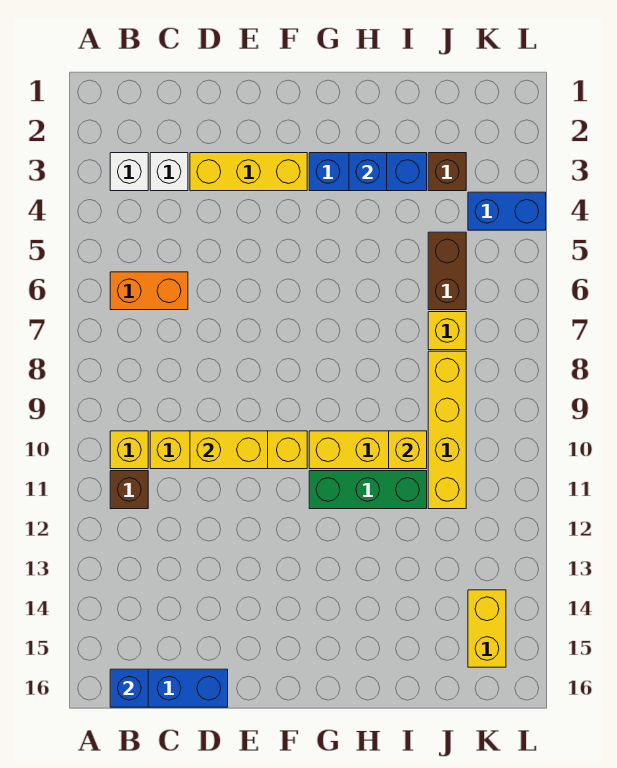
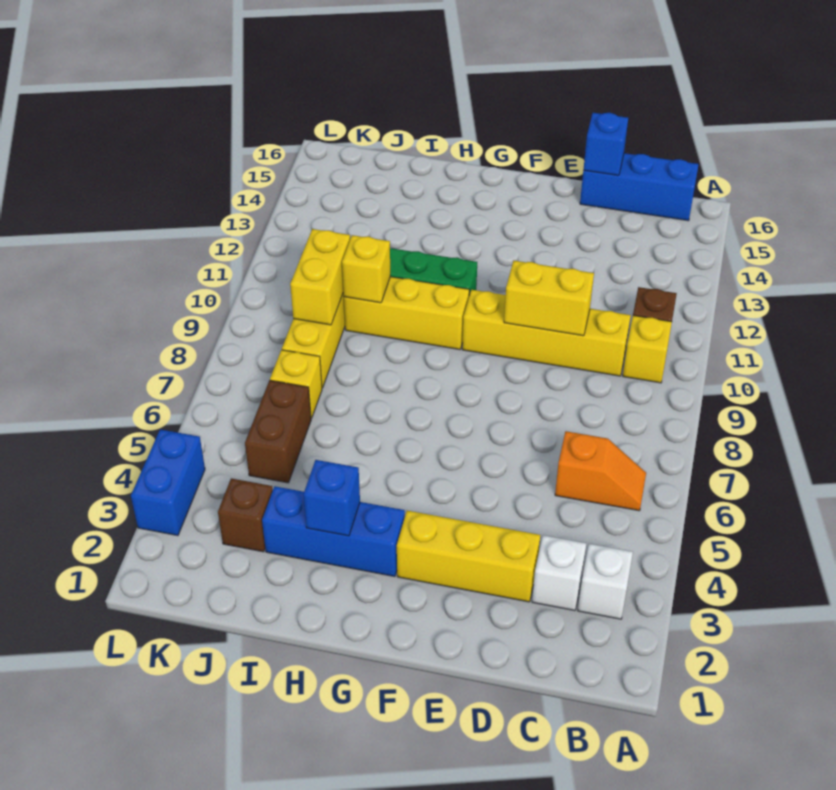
orange 1x2 brick [110,272,188,310] -> orange 1x2 slope [555,431,646,511]
blue 1x1 brick [110,669,148,707] -> blue 1x1 brick moved to [583,113,628,175]
blue 1x2 brick [468,192,546,230] -> blue 1x2 brick turned to [131,430,205,536]
yellow 1x2 brick [468,590,506,667] -> yellow 1x2 brick moved to [290,229,350,325]

